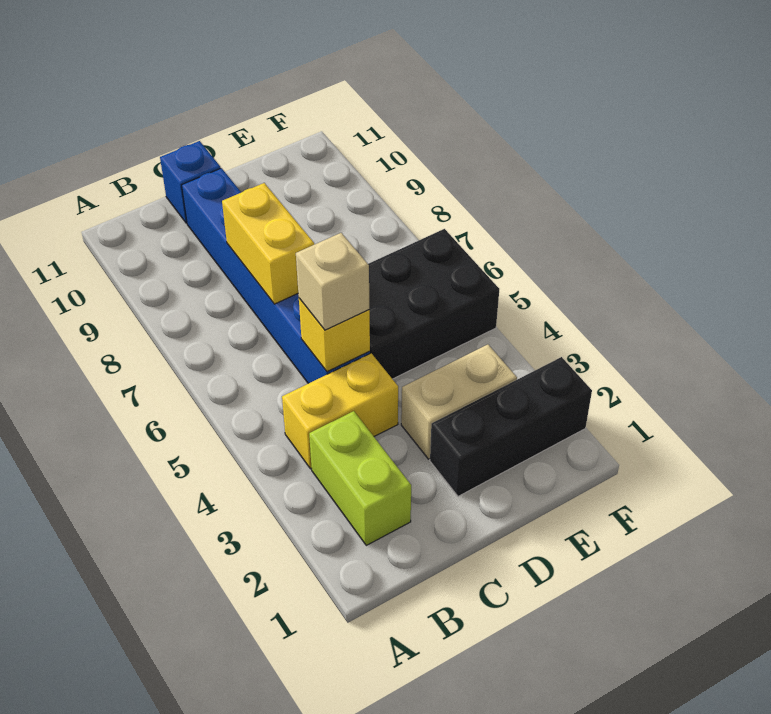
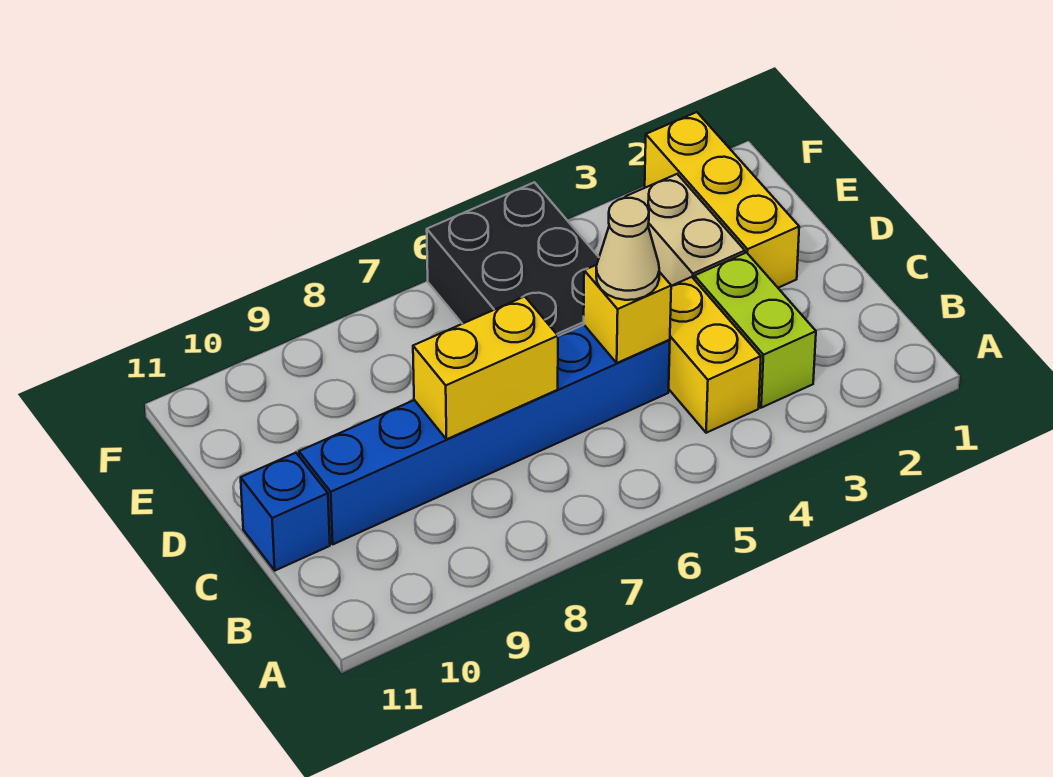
lime 1x2 brick [309,411,411,545] -> lime 1x2 brick turned to [694,253,816,408]
tan 1x1 brick [296,233,369,330] -> tan 1x1 cone [596,198,659,300]
black 1x3 brick [430,357,592,496] -> yellow 1x3 brick [645,112,799,288]

